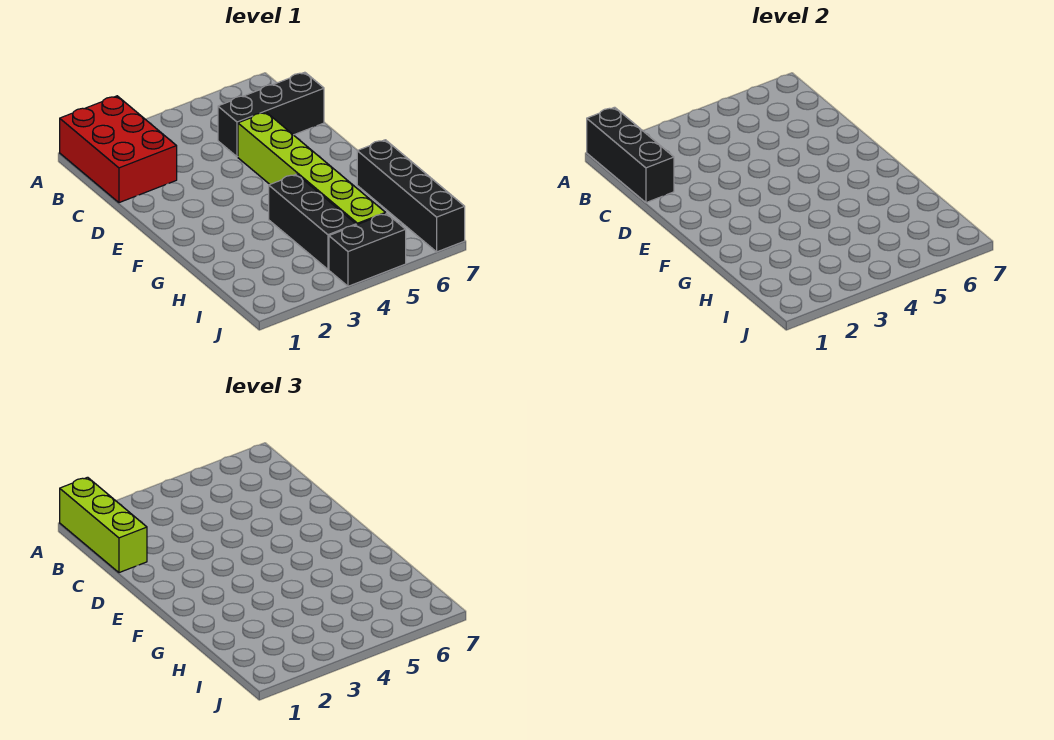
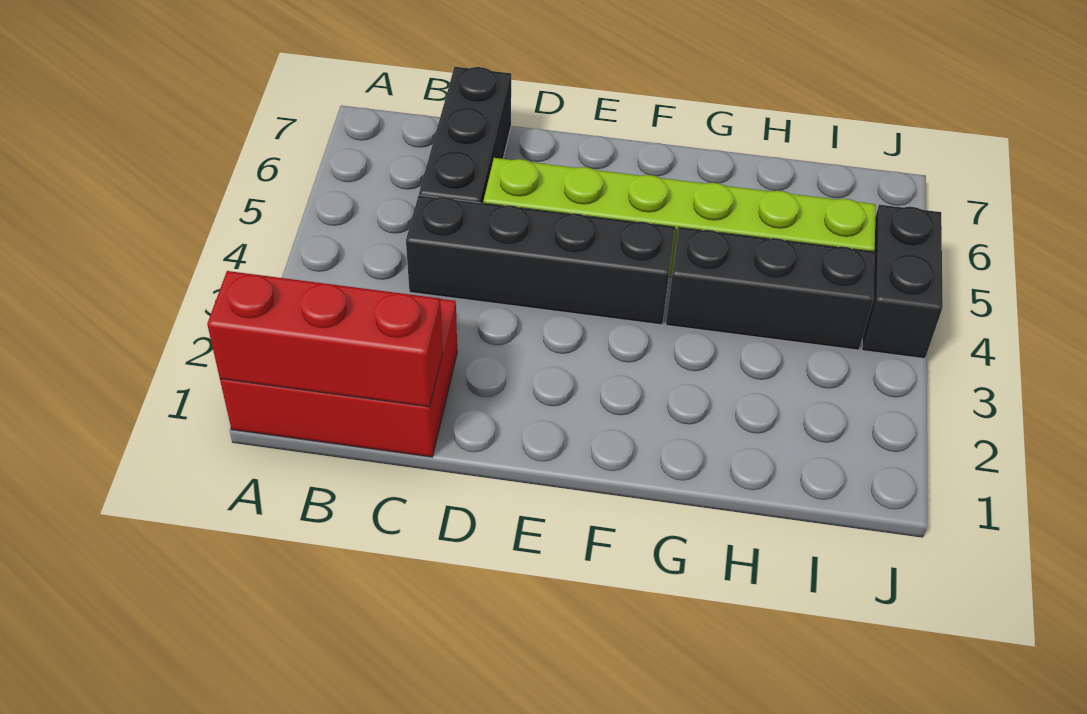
black 1x3 brick [587,107,674,203] -> red 1x3 brick [207,271,443,407]
lime 1x3 brick [60,477,147,573] -> none
black 1x4 brick [357,140,465,252] -> black 1x4 brick moved to [406,195,675,325]

